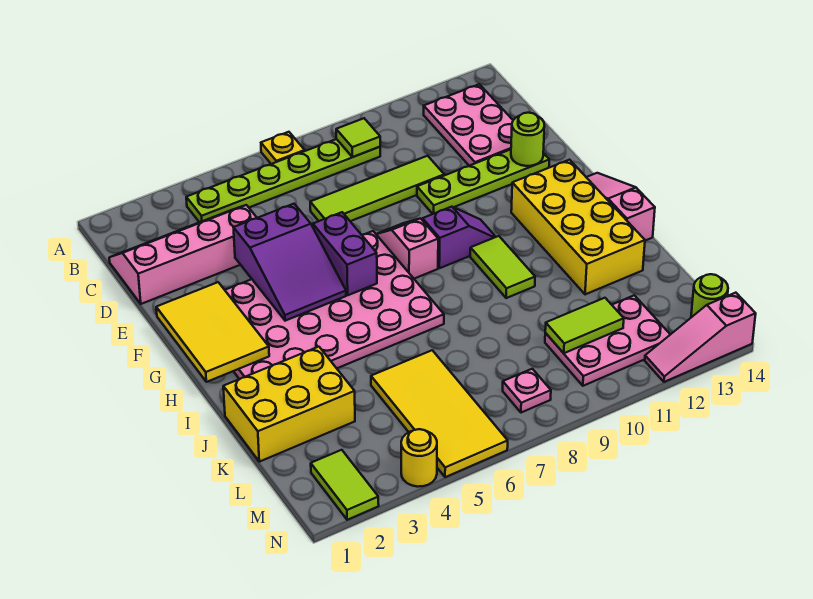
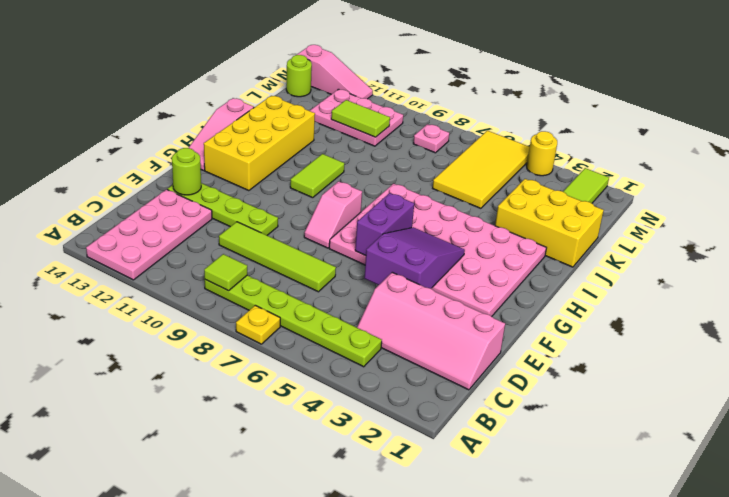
pink 2x3 plate [424,84,513,166] -> pink 2x4 plate [86,190,212,280]
yellow 2x3 tile [156,282,269,382] -> none
purple 1x2 slope [423,207,496,268] -> none

